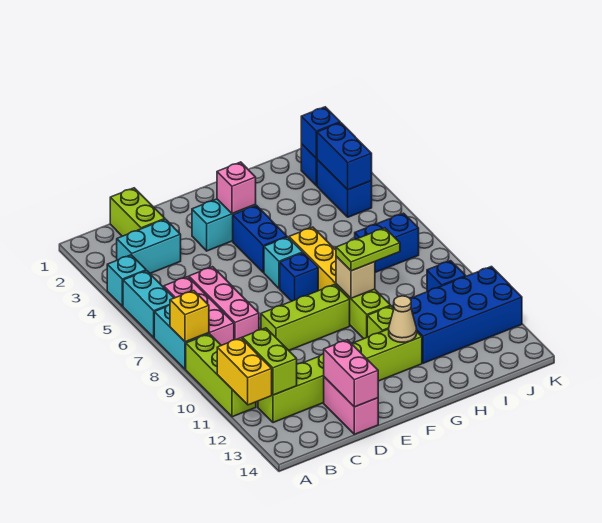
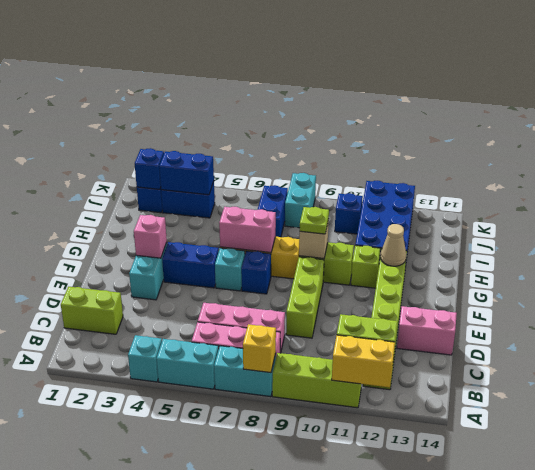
cyan 1x2 brick [117,219,181,273] -> cyan 1x2 brick moved to [285,173,316,228]
pink 1x2 brick [324,340,378,407] -> pink 1x2 brick moved to [219,207,276,253]
lime 1x2 plate [336,228,400,271] -> lime 1x1 plate [300,207,329,234]

